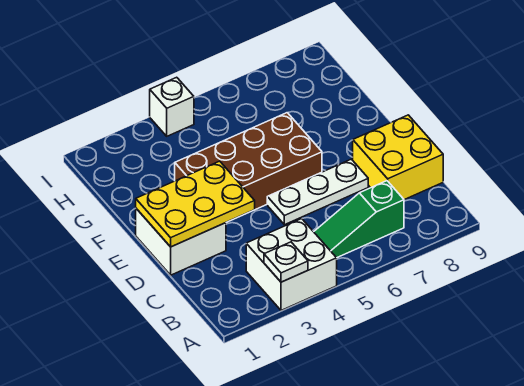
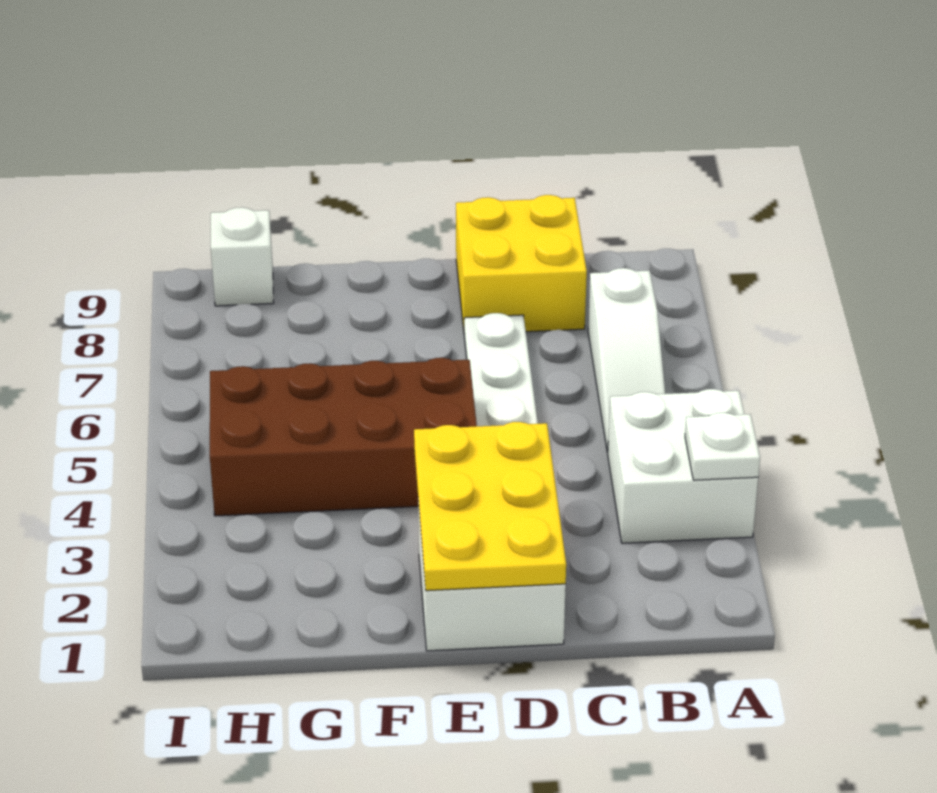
green 1x3 slope [314,181,404,258] -> white 1x3 slope [588,268,665,453]
brown 2x4 brick [175,113,322,210] -> brown 2x4 brick turned to [210,358,477,516]
white 1x1 brick [150,77,194,136] -> white 1x1 brick moved to [211,207,274,306]

